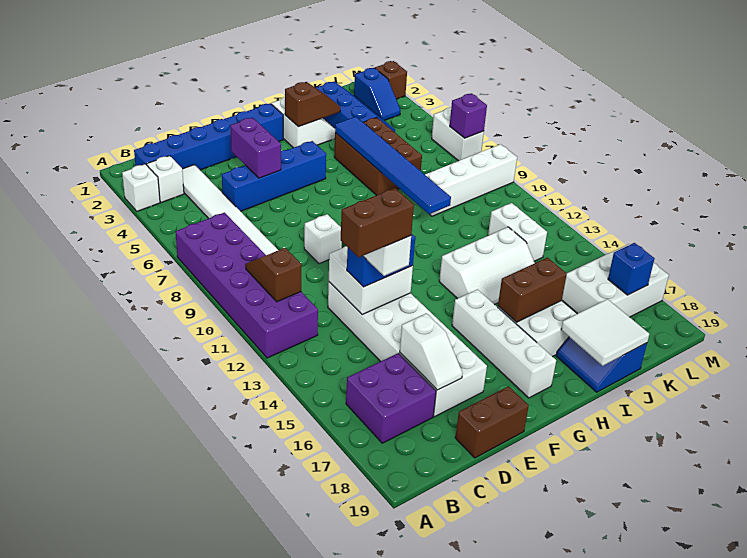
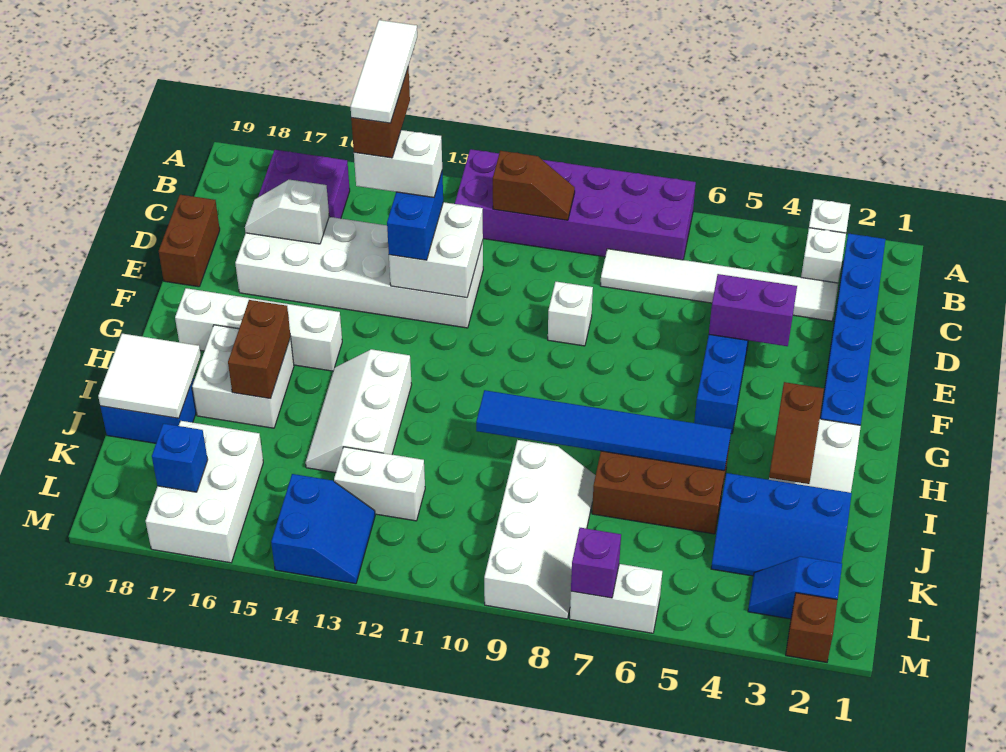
none -> white 1x3 tile [351,20,417,123]
none -> blue 2x2 slope [271,474,375,584]

